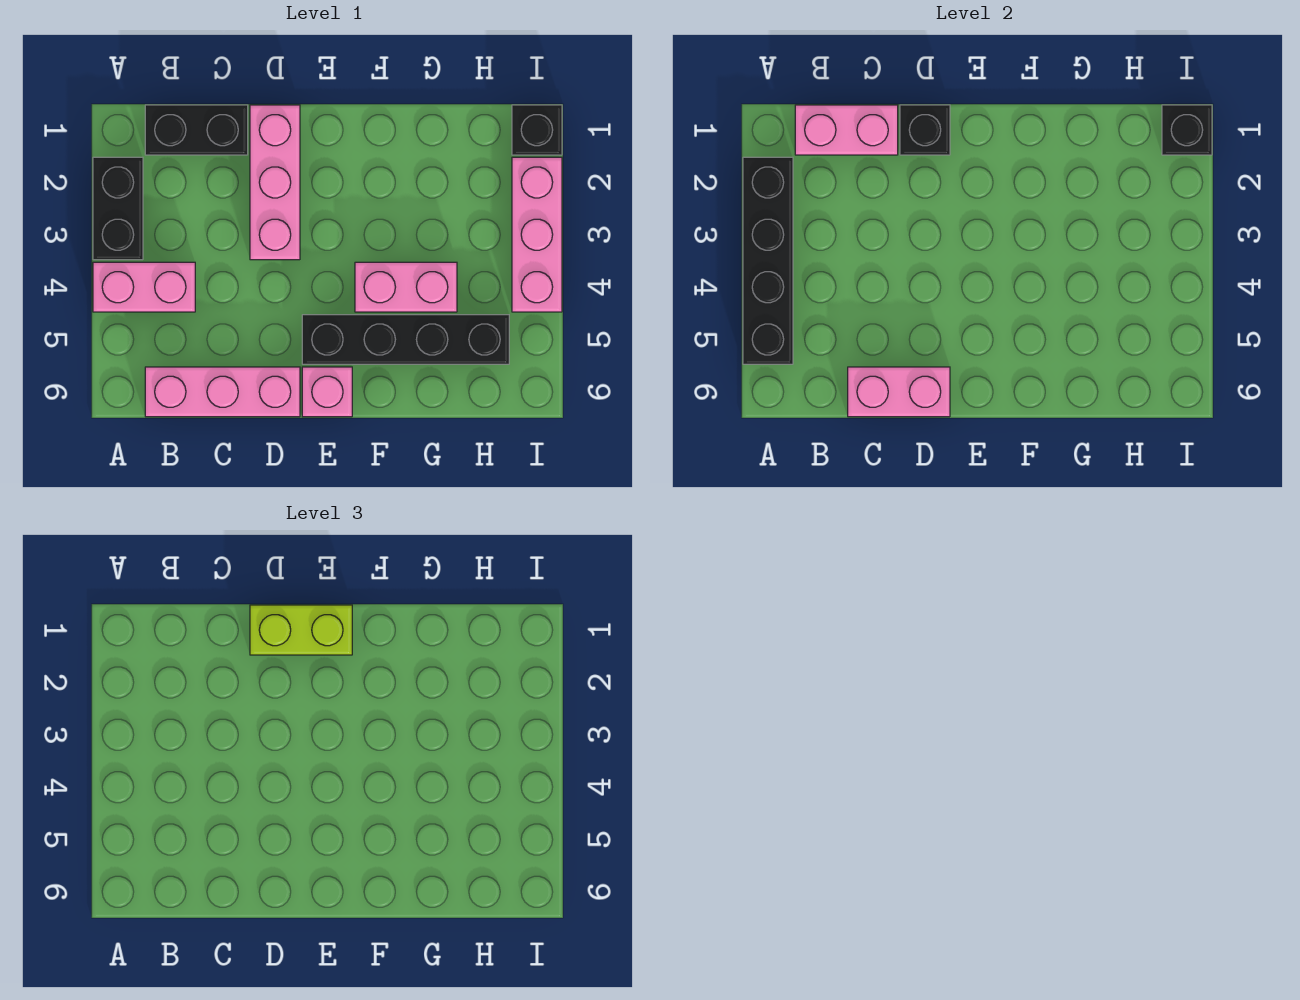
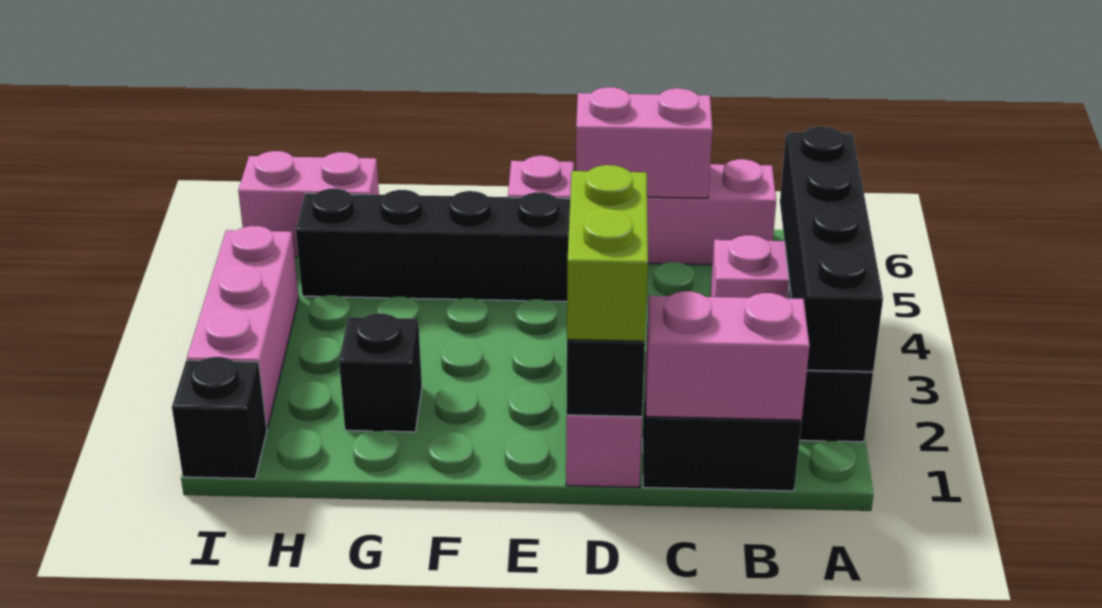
lime 1x2 brick [250,605,352,655] -> lime 1x2 brick turned to [567,165,648,341]
pink 1x2 brick [355,262,457,312] -> pink 1x2 brick moved to [238,151,379,257]
black 1x1 brick [1162,105,1212,155] -> black 1x1 brick moved to [339,313,422,432]

